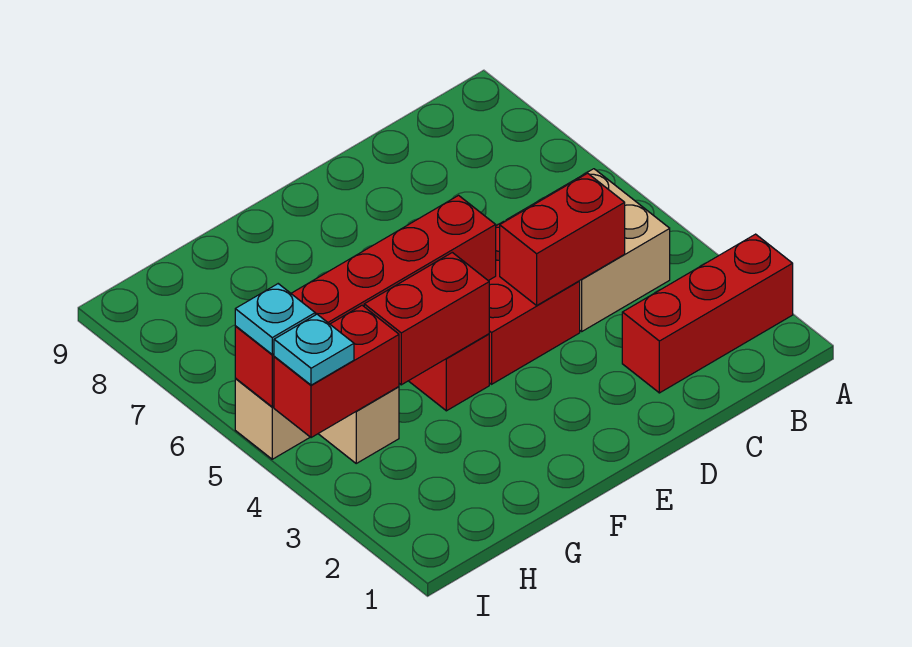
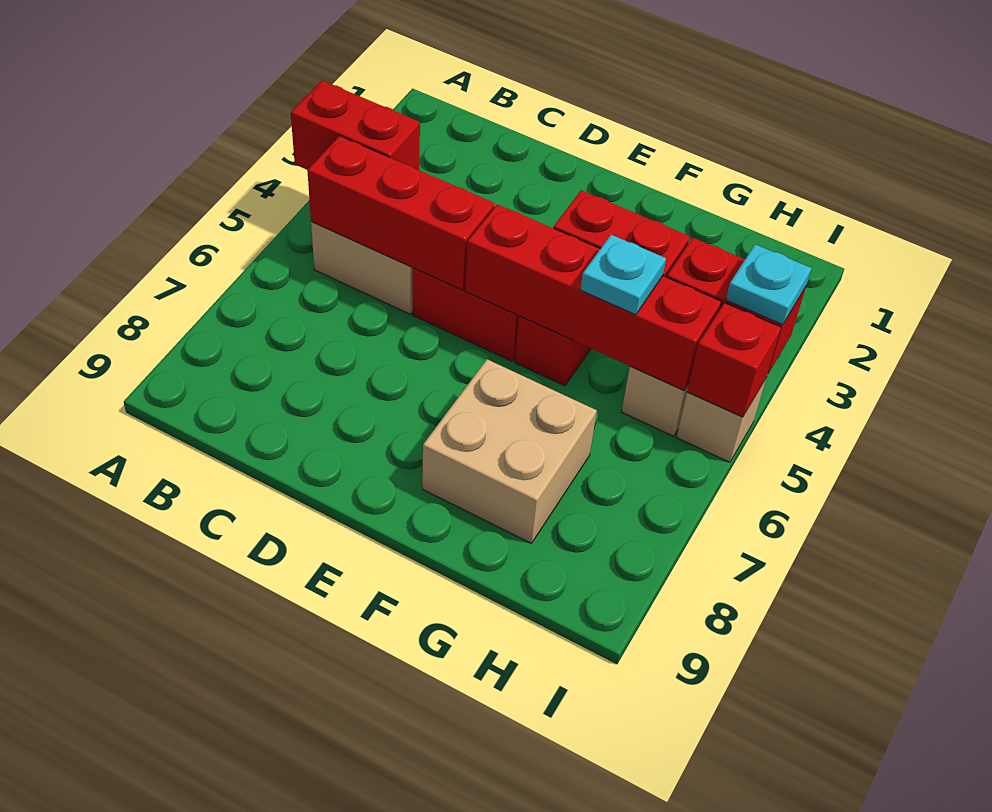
red 1x3 brick [622,234,793,393] -> red 1x3 brick moved to [307,136,495,290]
red 1x2 brick [500,173,625,305] -> red 1x2 brick moved to [291,81,420,170]
none -> tan 2x2 brick [422,359,597,543]
cyan 1x1 plate [235,284,315,354] -> cyan 1x1 plate moved to [581,235,666,315]

